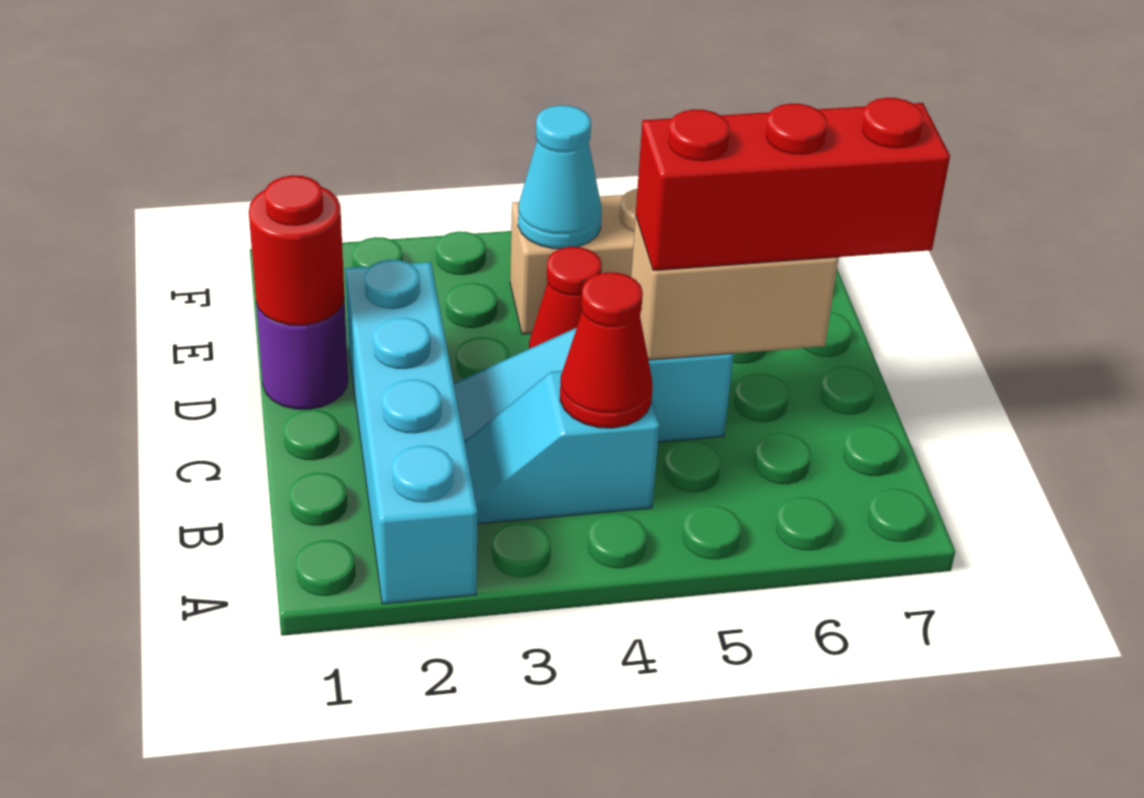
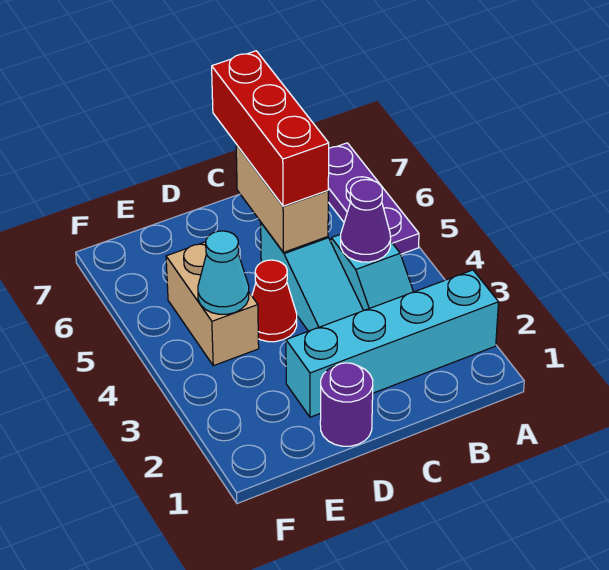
none -> purple 1x3 plate [328,143,419,254]
red 1x1 cone [560,272,653,428] -> purple 1x1 cone [341,180,391,262]
red 1x1 round brick [249,175,344,325] -> none

